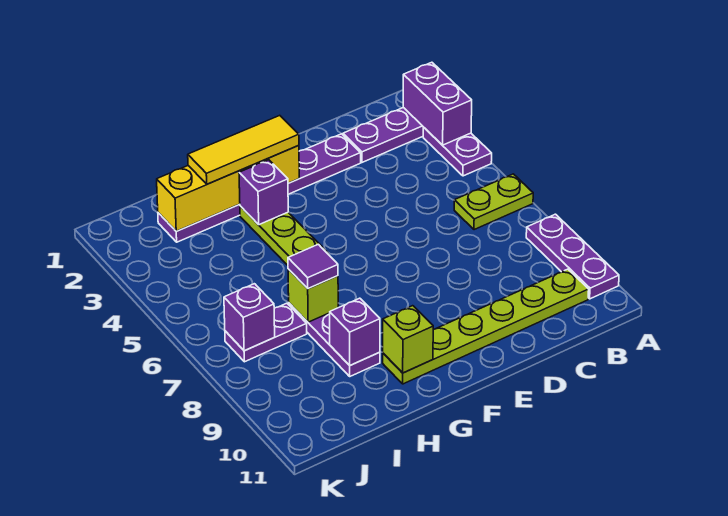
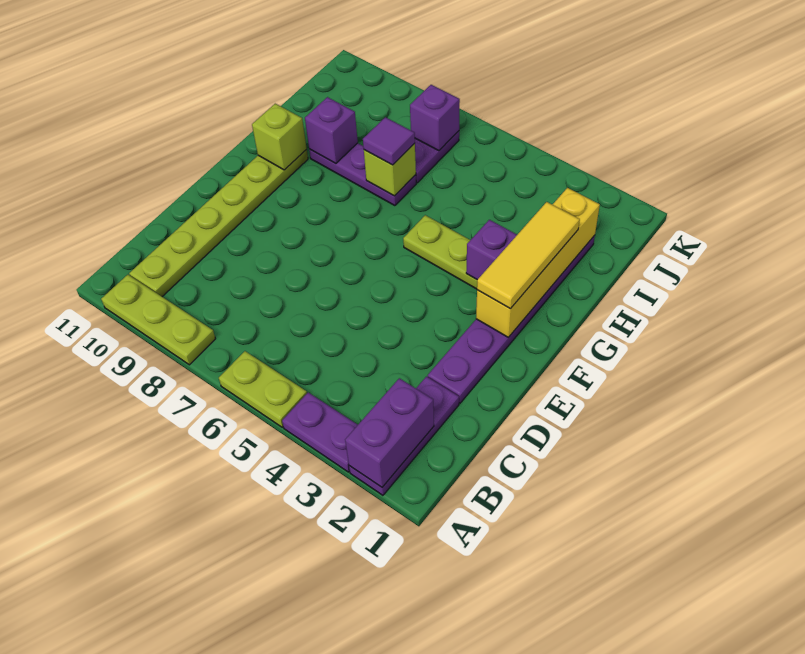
purple 1x2 brick [403,62,472,145] -> purple 1x2 brick turned to [345,378,434,487]
lime 1x2 plate [454,174,533,230] -> lime 1x2 plate turned to [219,351,307,427]
purple 1x3 plate [526,214,619,299] -> lime 1x3 plate [101,275,216,365]

